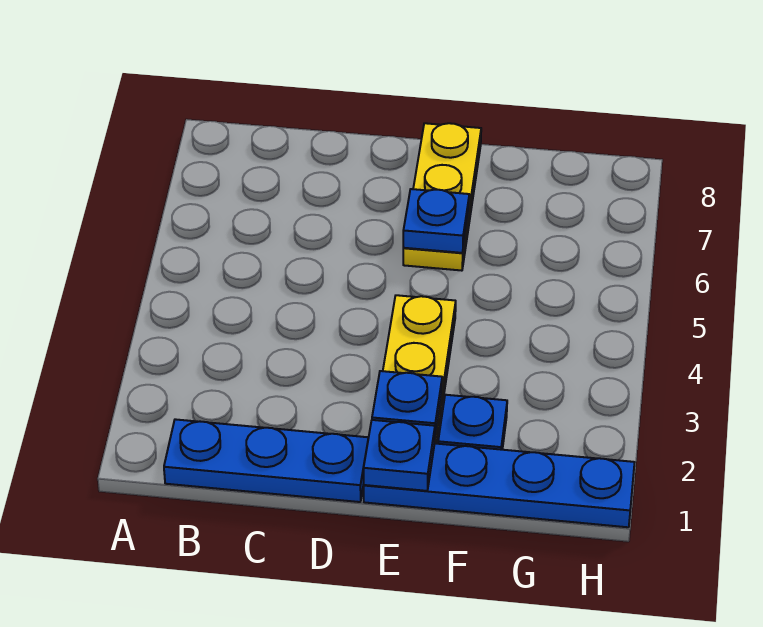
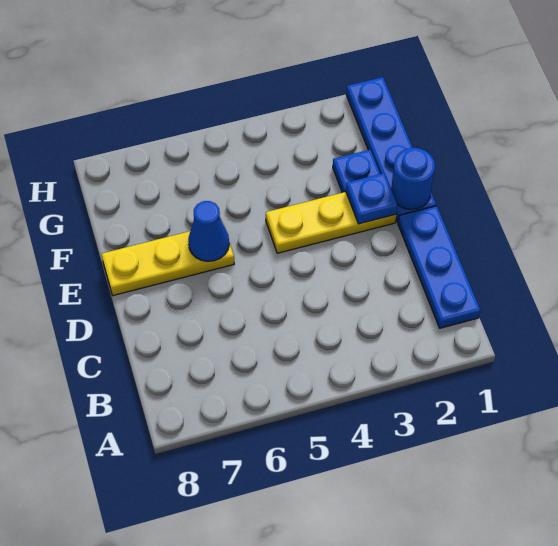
blue 1x1 plate [364,420,435,491] -> blue 1x1 round brick [391,148,435,209]
blue 1x1 plate [403,189,469,253] -> blue 1x1 cone [188,201,229,261]

